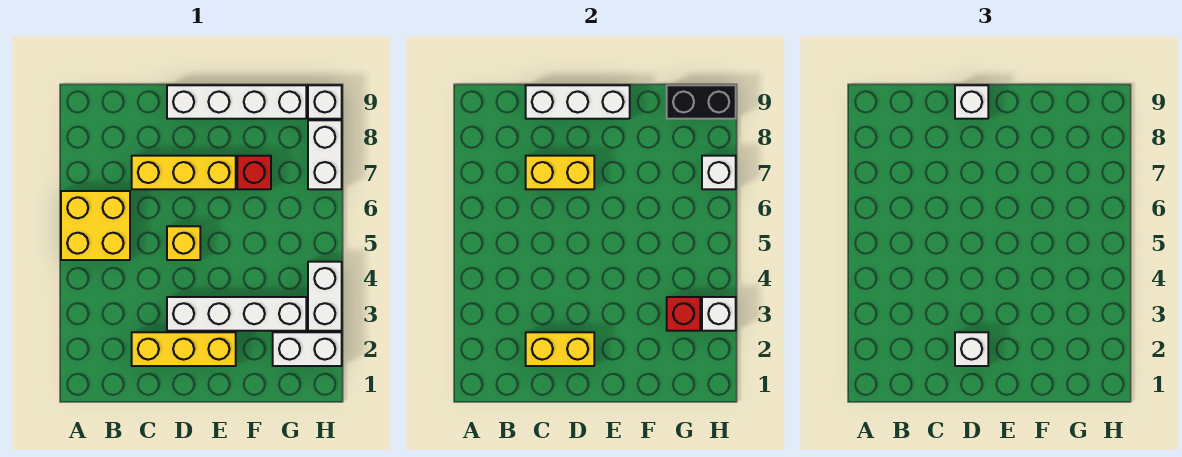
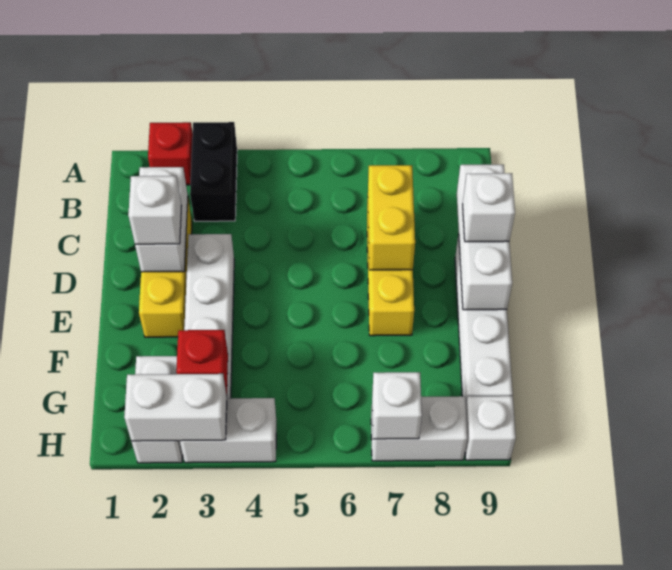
yellow 2x2 brick [61,191,130,260] -> none
yellow 1x2 brick [526,332,594,366] -> white 1x2 brick [135,167,188,272]
yellow 1x1 brick [167,226,200,260] -> none
red 1x1 brick [237,156,271,189] -> red 1x1 brick moved to [148,122,193,185]
black 1x2 brick [667,85,736,119] -> black 1x2 brick moved to [190,122,237,221]
white 1x1 brick [702,297,736,331] -> white 1x2 brick [124,374,227,441]

